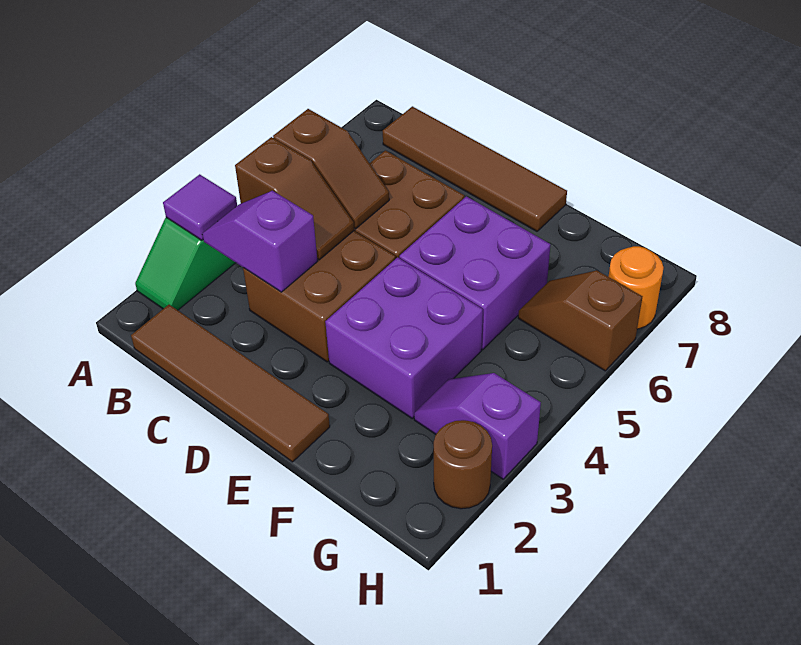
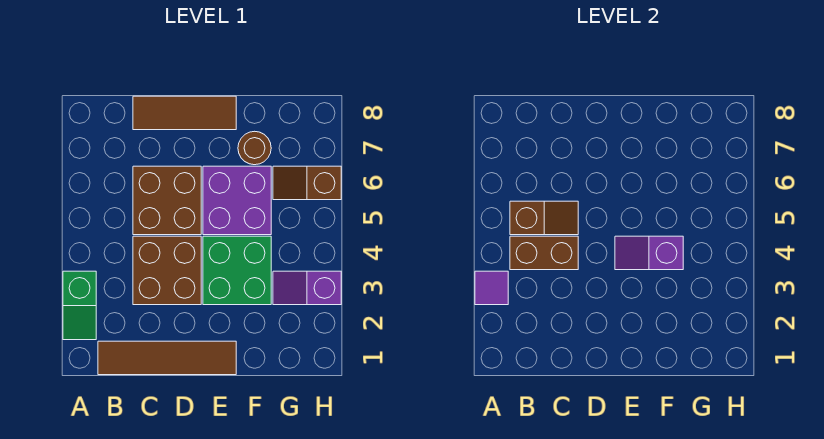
purple 1x2 slope [202,191,317,292] -> purple 1x2 slope moved to [615,236,683,270]
brown 1x2 slope [235,137,354,260] -> brown 1x2 brick [510,236,578,270]
brown 1x4 tile [383,106,567,231] -> brown 1x3 tile [133,96,236,130]
purple 2x2 brick [325,257,483,418] -> green 2x2 brick [203,236,271,305]
brown 1x1 round brick [434,420,492,509] -> brown 1x1 round brick moved to [238,131,271,165]
orange 1x1 round brick [609,246,664,329] -> none

